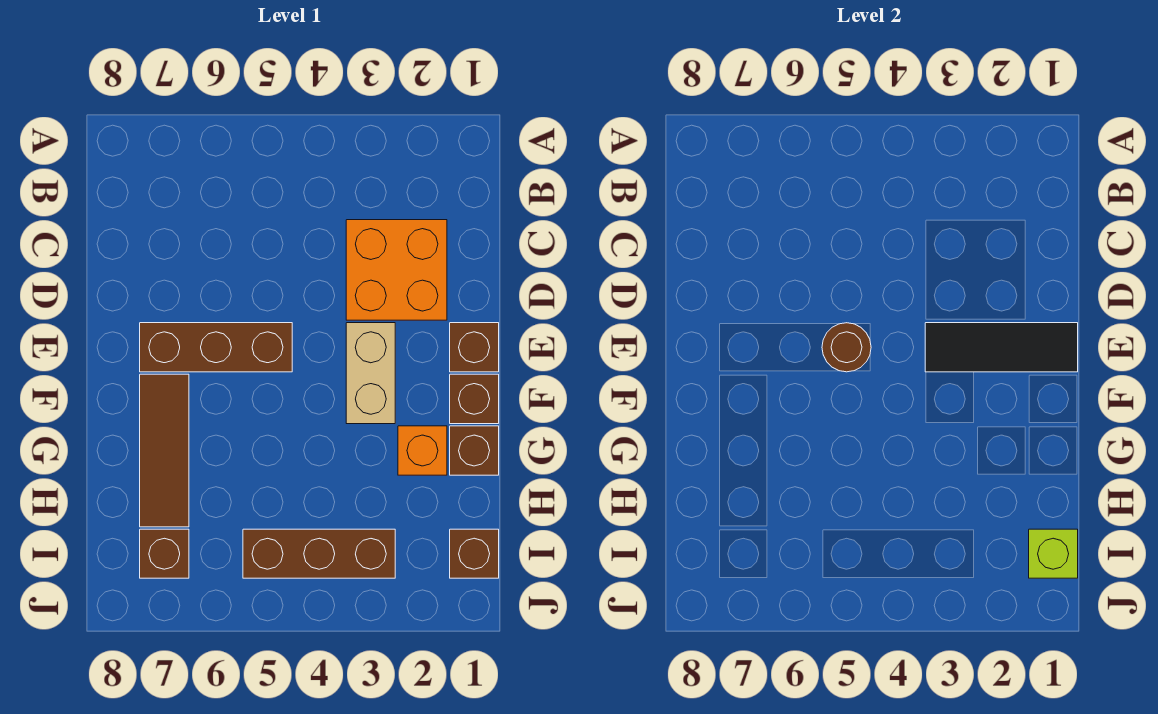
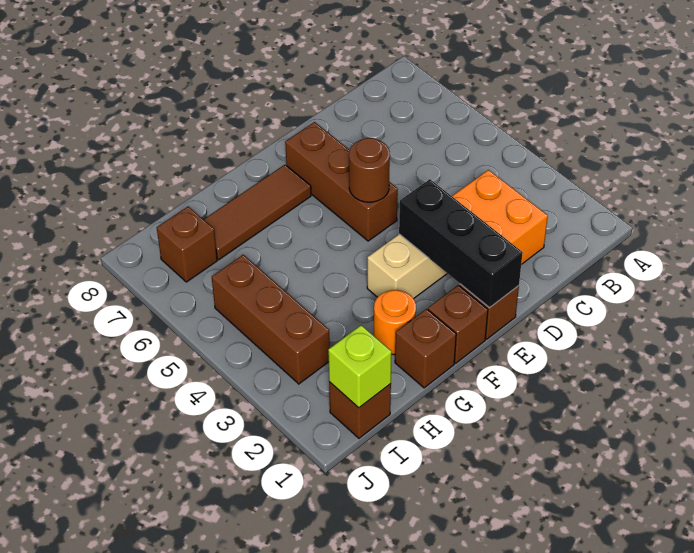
black 1x3 tile [925,323,1078,372] -> black 1x3 brick [399,179,523,308]
orange 1x1 brick [398,426,447,475] -> orange 1x1 round brick [374,290,416,355]

